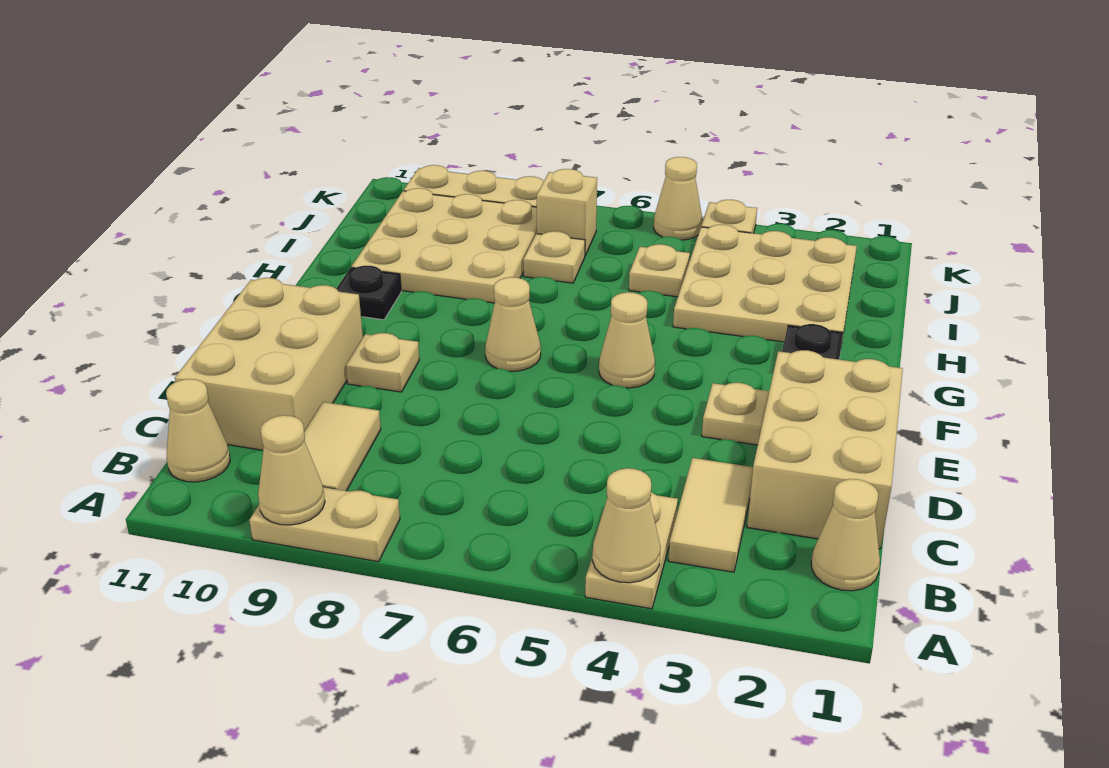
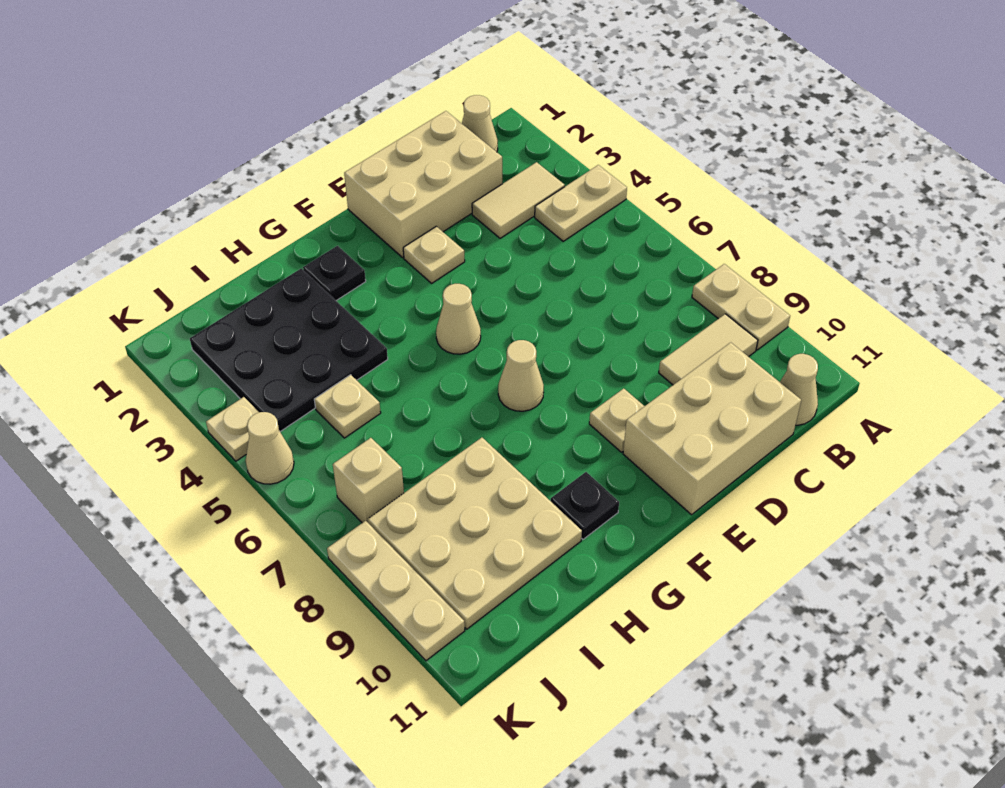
tan 1x1 cone [592,468,661,583] -> none
tan 1x1 cone [258,415,325,525] -> none
tan 3x3 plate [673,225,857,342] -> black 3x3 plate [190,268,388,432]
tan 1x1 plate [523,231,585,283] -> none

